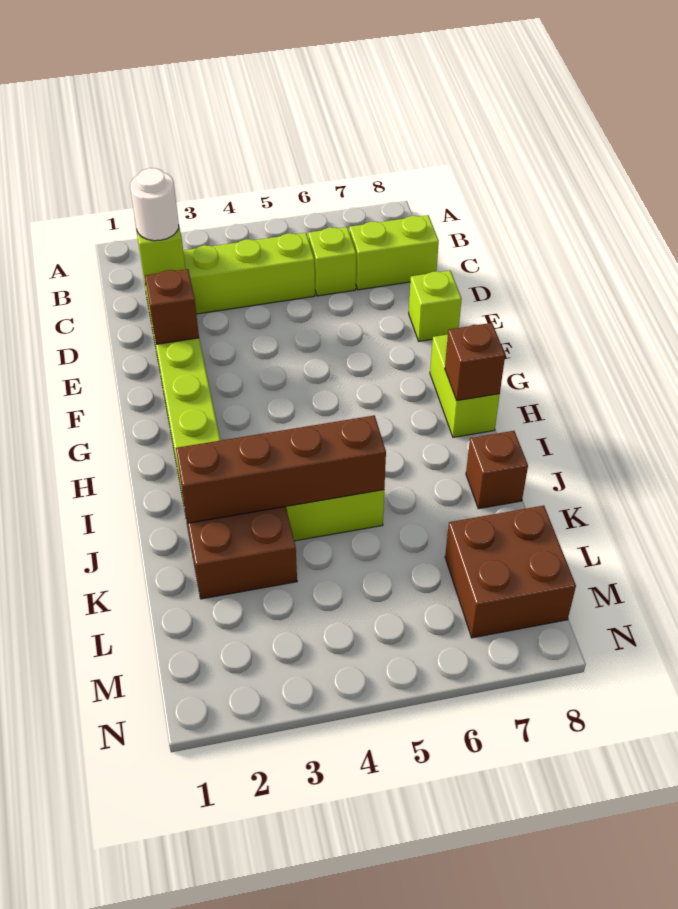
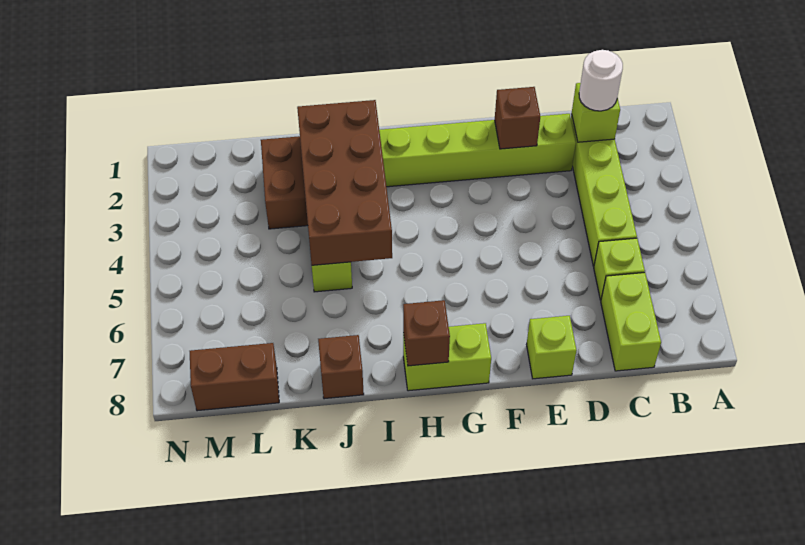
brown 1x4 brick [176,415,386,523] -> brown 2x4 brick [297,100,392,265]
brown 2x2 brick [445,506,576,638] -> brown 1x2 brick [190,343,279,411]

